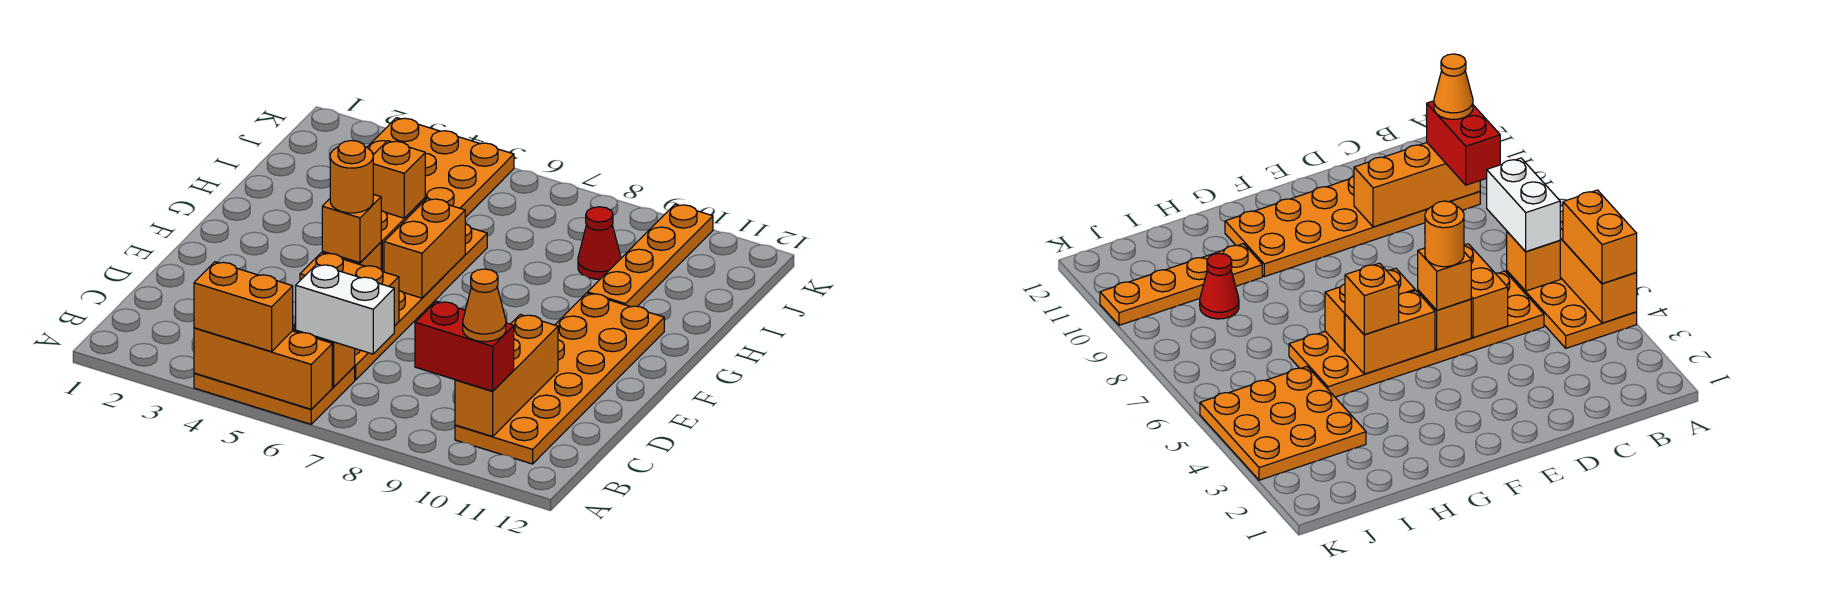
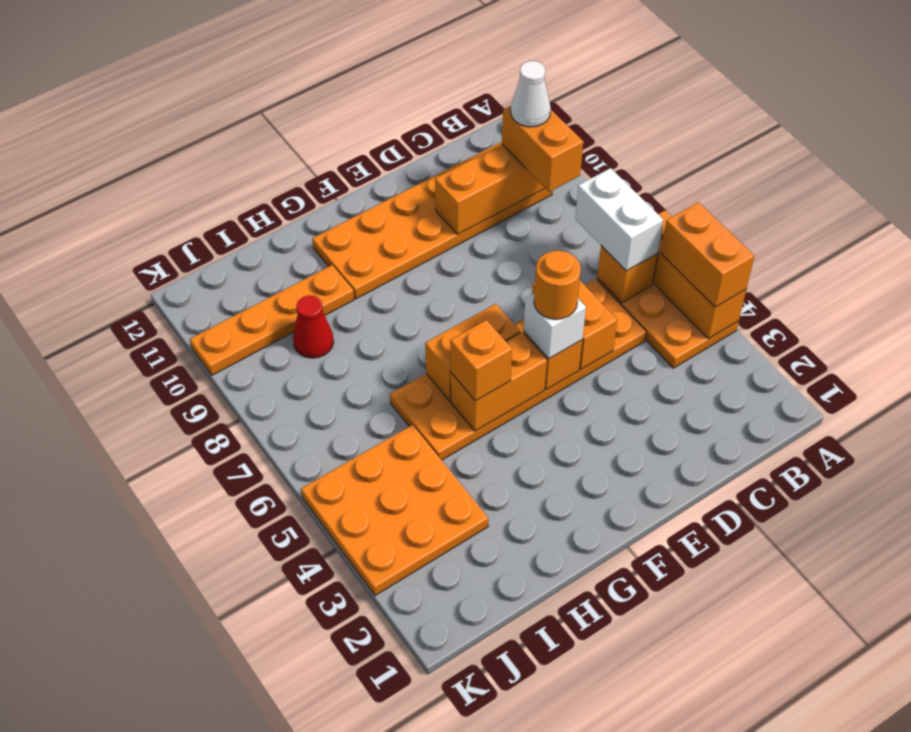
red 1x2 brick [415,301,514,391] -> orange 1x2 brick [502,106,583,192]
orange 1x1 cone [463,269,506,342] -> white 1x1 cone [511,61,551,127]
orange 1x1 brick [322,194,381,263] -> white 1x1 brick [523,294,586,359]

